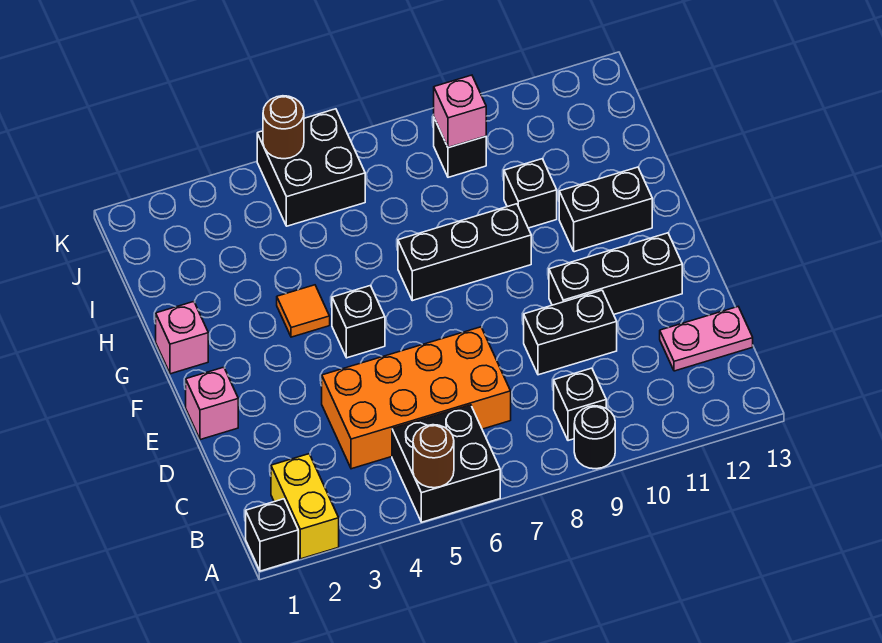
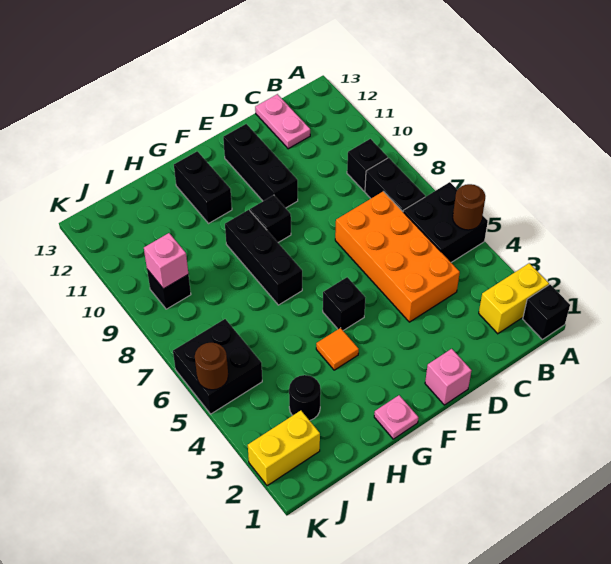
black 1x1 round brick [574,406,615,469] -> black 1x1 round brick moved to [289,375,321,420]
black 1x2 brick [524,290,617,375] -> black 1x2 brick moved to [365,158,425,211]
pink 1x1 brick [156,302,208,374] -> pink 1x1 plate [374,395,418,439]
black 1x1 brick [504,159,557,228] -> black 1x1 brick moved to [250,195,291,242]
none -> yellow 1x2 brick [248,411,320,486]

